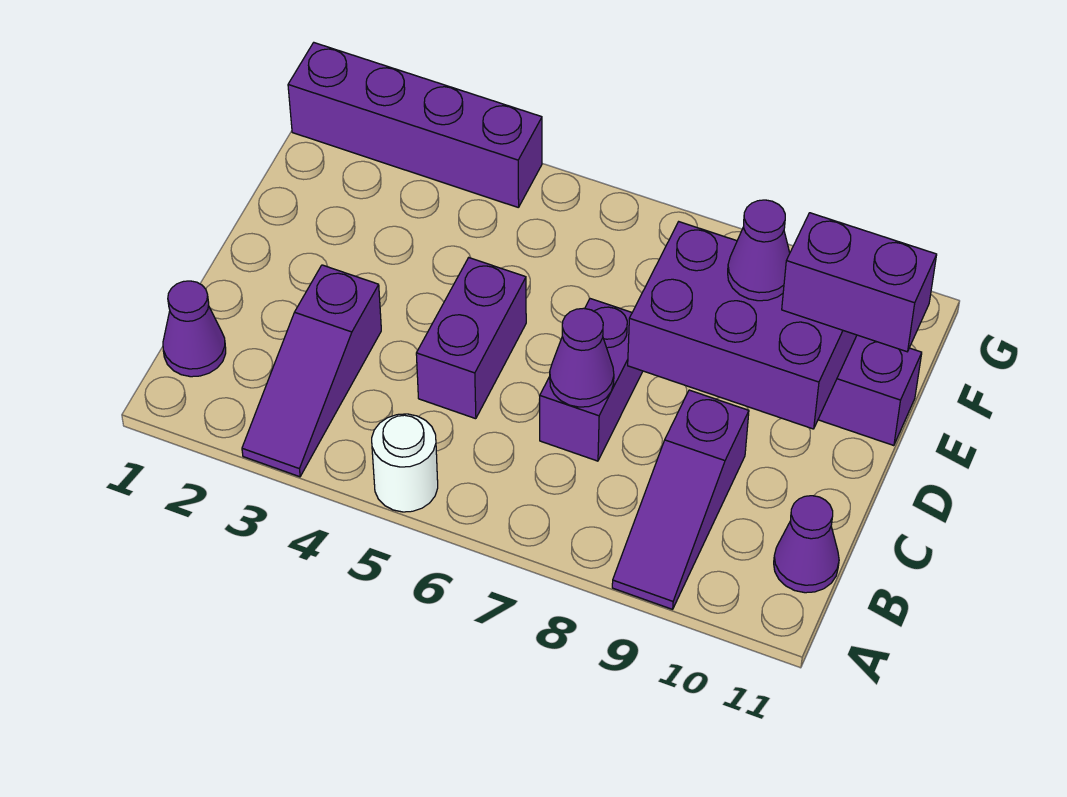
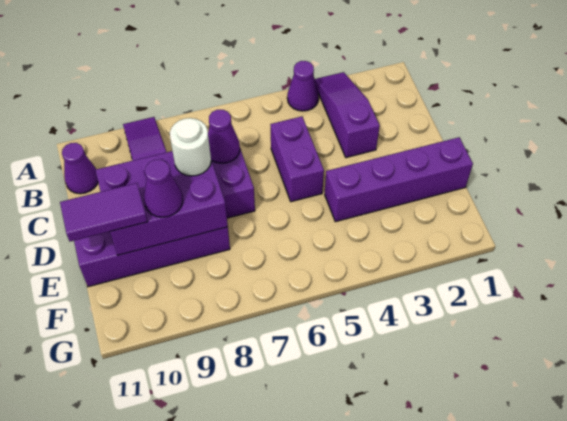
white 1x1 round brick [372,414,438,512] -> white 1x1 round brick moved to [170,118,211,176]
purple 1x1 cone [163,281,226,377] -> purple 1x1 cone moved to [287,61,319,111]
purple 1x2 brick [782,213,937,352] -> purple 1x2 tile [60,183,148,241]
purple 1x4 brick [288,43,542,208] -> purple 1x4 brick moved to [325,137,473,222]

